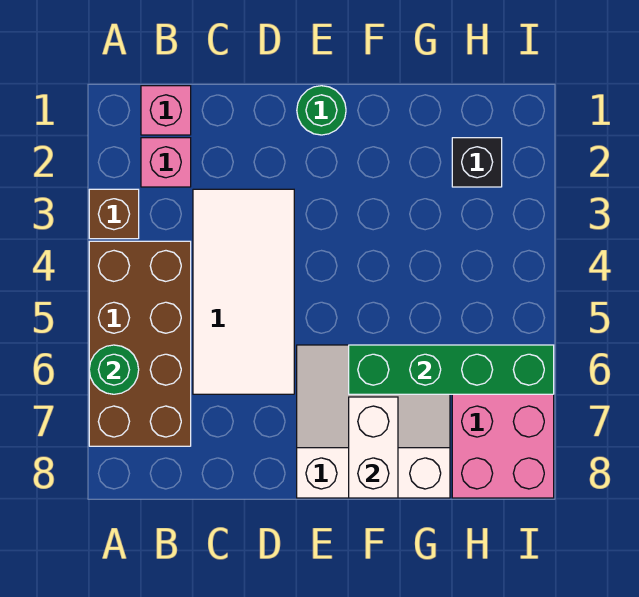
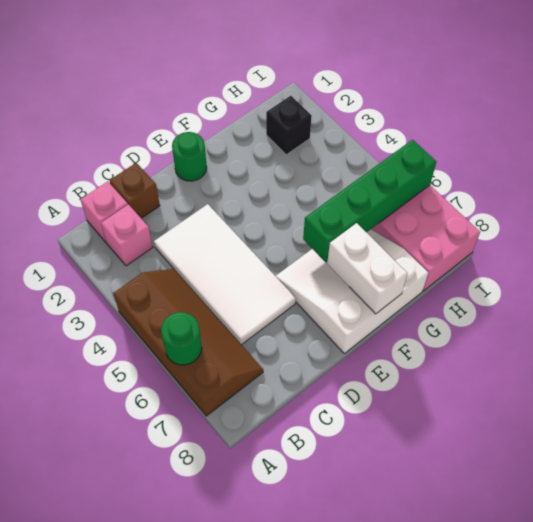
brown 1x1 brick [89,189,139,239] -> brown 1x1 brick moved to [109,163,160,218]
brown 2x4 brick [89,241,191,446] -> brown 2x4 slope [114,269,263,416]

